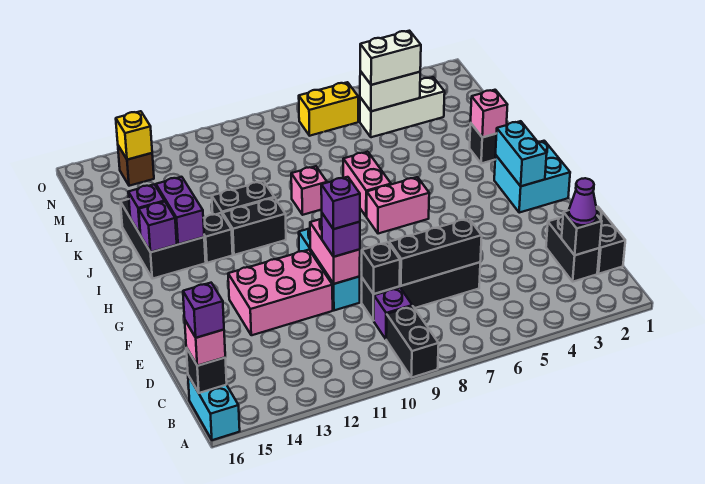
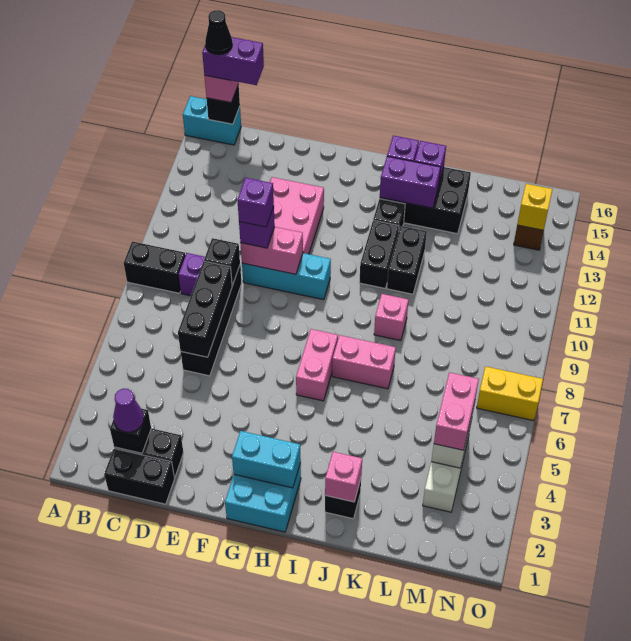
purple 1x1 brick [183,283,224,338] -> purple 1x2 brick [202,37,264,85]
none -> black 1x1 cone [205,10,232,55]
white 1x2 brick [360,31,421,85] -> pink 1x2 brick [434,372,479,450]
yellow 1x2 brick [299,82,358,136] -> yellow 1x2 brick turned to [477,366,543,421]

